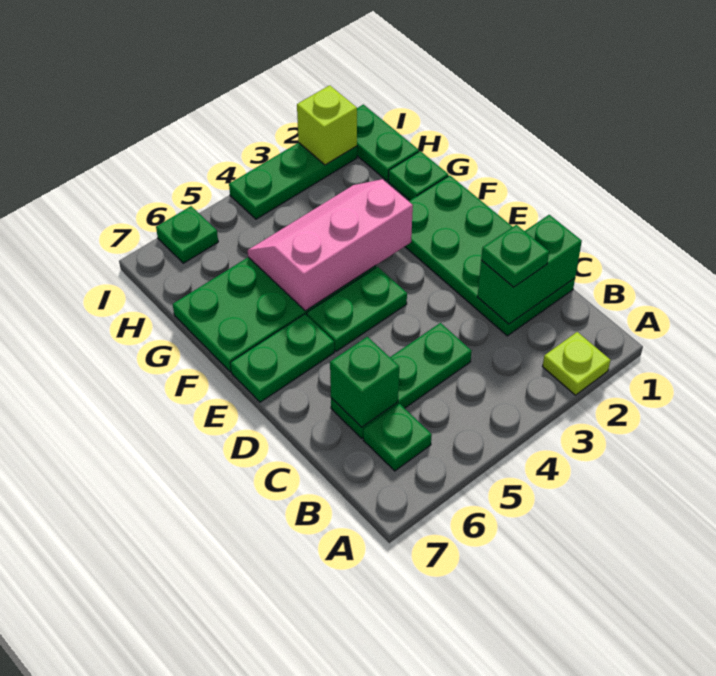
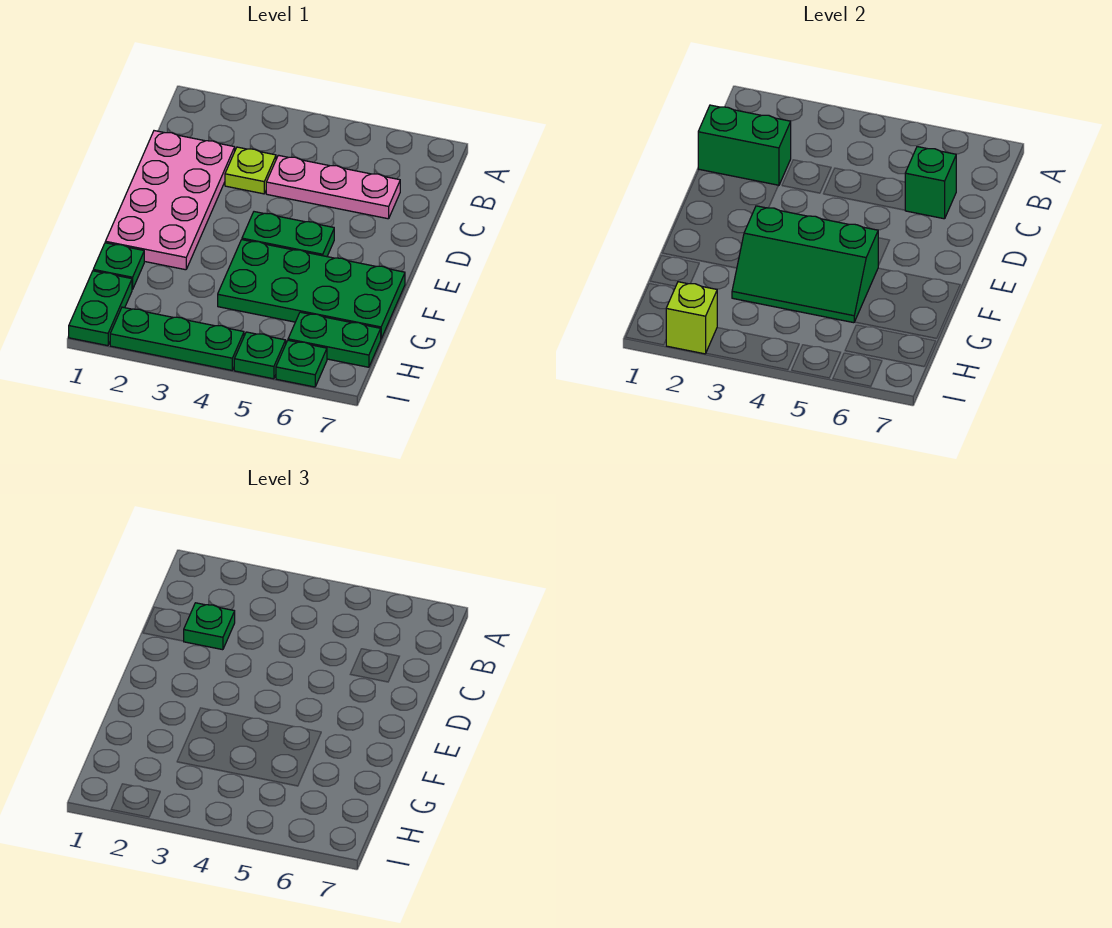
lime 1x1 plate [543,332,610,395] -> lime 1x1 plate moved to [225,147,276,194]
green 1x1 plate [363,404,432,471] -> green 1x1 plate moved to [234,332,286,379]
green 2x4 plate [405,175,575,336] -> pink 2x4 plate [105,131,235,270]
green 1x3 plate [331,323,472,438] -> pink 1x3 plate [266,155,400,219]
green 1x2 plate [230,314,334,402] -> green 1x2 plate moved to [288,312,381,367]
pink 2x3 slope [248,179,413,311] -> green 2x3 slope [732,206,878,323]

